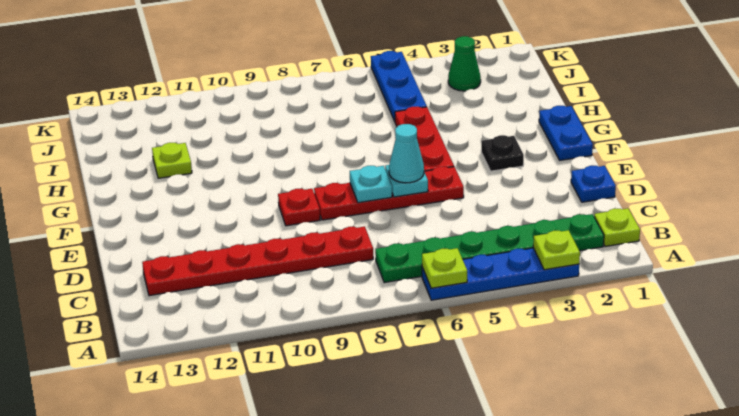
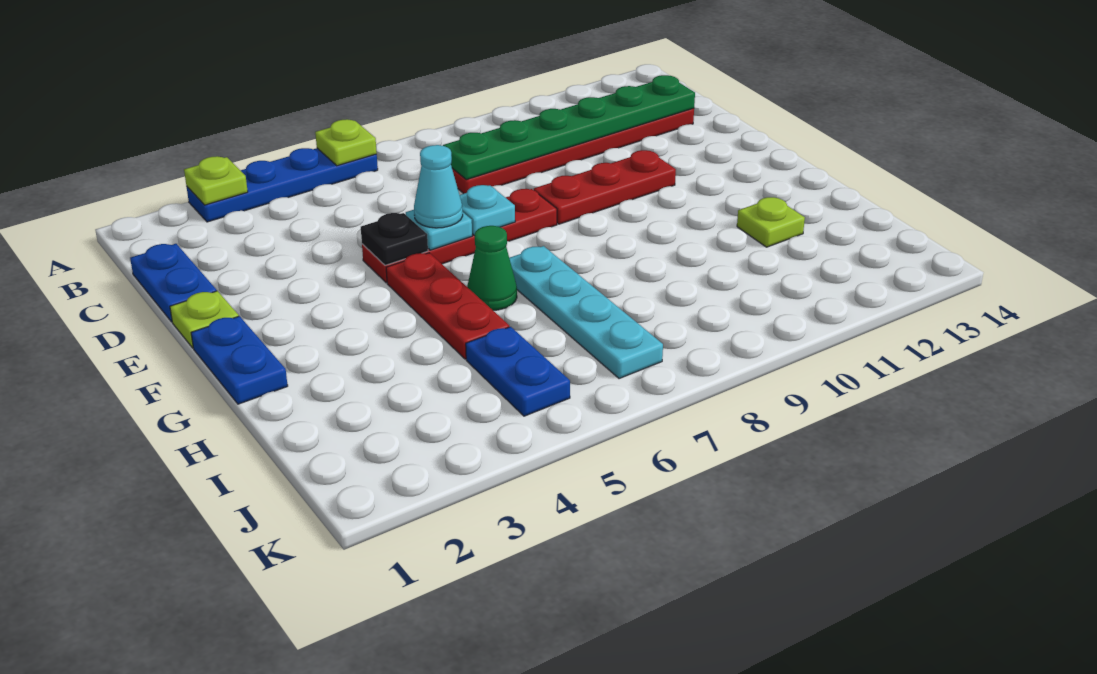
lime 1x1 plate [594,208,640,247] -> lime 1x1 plate moved to [170,291,239,348]
green 1x6 plate [375,214,604,283] -> green 1x6 plate moved to [443,75,695,180]
blue 1x1 plate [571,166,616,202] -> blue 1x2 plate [130,244,217,322]
red 1x1 plate [278,189,320,226] -> red 1x3 plate [534,150,676,224]
black 1x1 plate [481,135,524,171] -> black 1x1 plate moved to [361,213,428,265]
none -> cyan 1x4 plate [509,246,663,379]
blue 1x3 plate [371,51,427,121] -> blue 1x2 plate [466,327,570,416]
green 1x1 cone [448,36,481,91] -> green 1x1 cone moved to [467,226,517,310]

